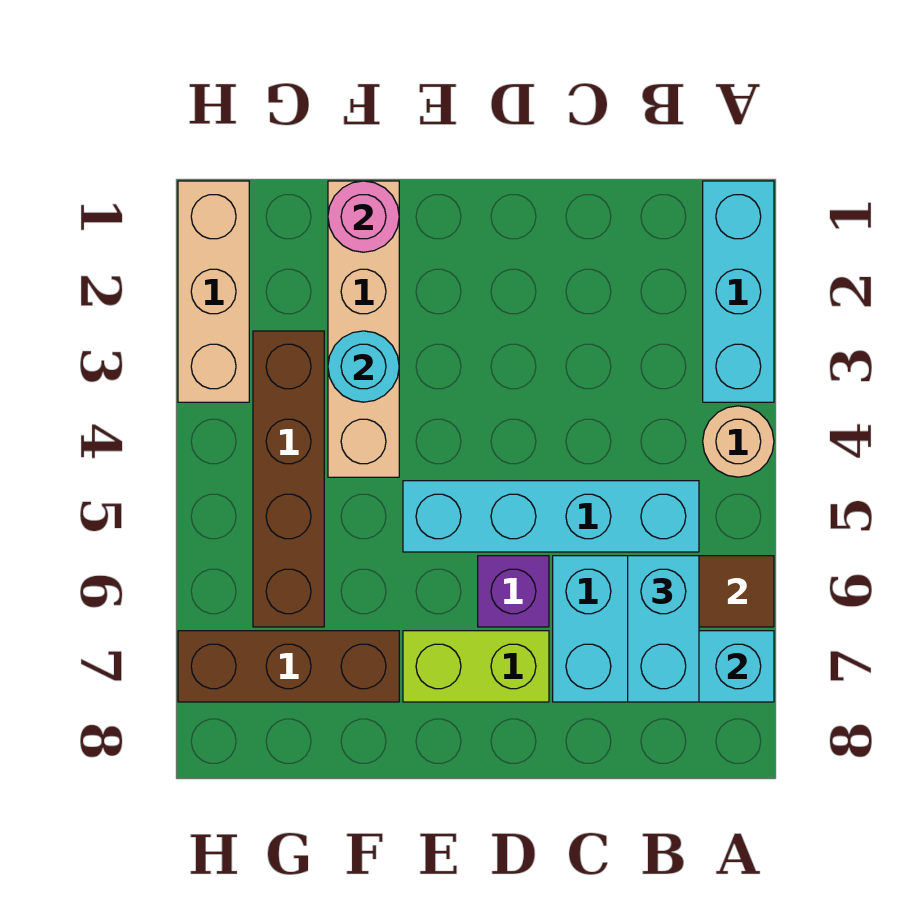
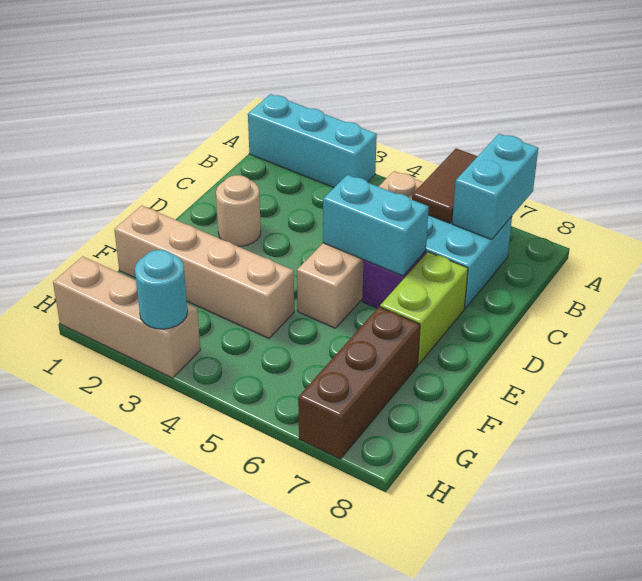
tan 1x1 round brick [703,406,774,477] -> tan 1x1 round brick moved to [216,175,261,246]
cyan 1x4 brick [403,481,699,552] -> tan 1x4 brick [297,171,423,328]
cyan 1x2 brick [628,556,699,702] -> cyan 1x2 brick moved to [323,175,429,276]
pink 1x1 round brick [328,181,399,252] -> none
cyan 1x1 round brick [328,331,399,402] -> cyan 1x1 round brick moved to [135,250,188,329]
brown 1x4 brick [253,331,324,627] -> none

